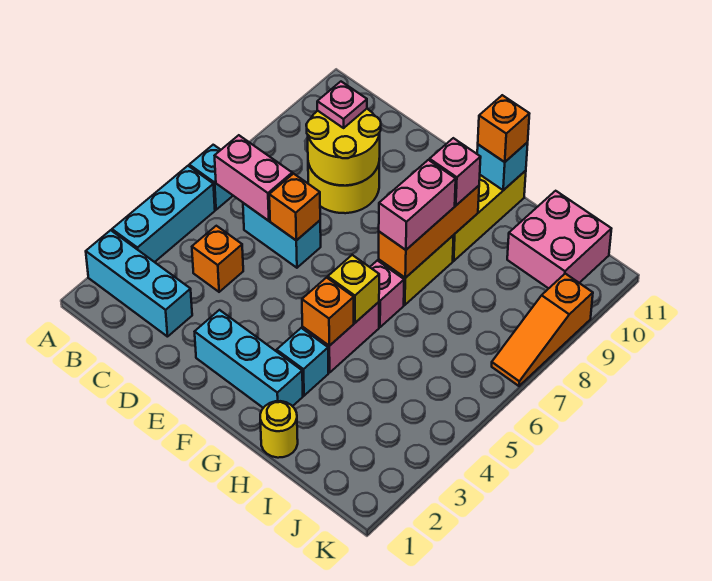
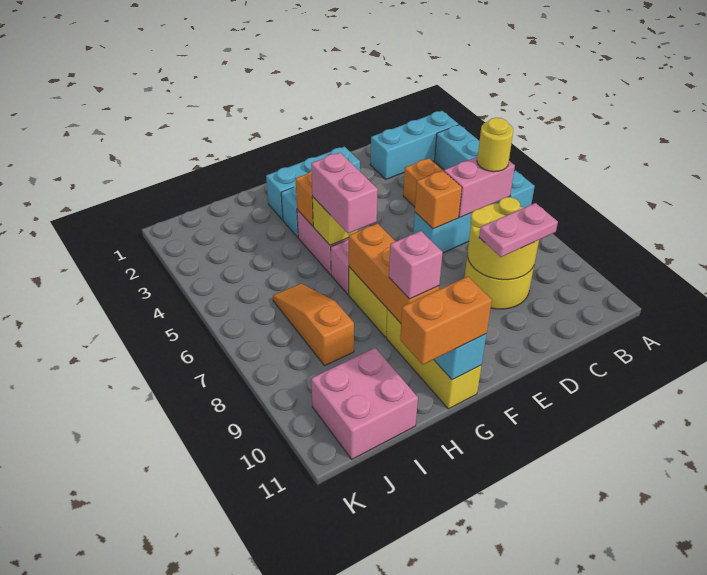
pink 1x1 plate [317,82,367,128] -> pink 1x2 plate [479,203,558,257]
pink 1x2 brick [379,160,456,250] -> pink 1x2 brick moved to [311,153,378,234]
orange 1x1 brick [478,95,529,162] -> orange 1x2 brick [400,277,492,365]
yellow 1x1 round brick [260,401,298,458] -> yellow 1x1 round brick moved to [477,118,513,172]
orange 1x3 slope [492,274,593,386] -> orange 1x3 slope moved to [273,284,354,365]

